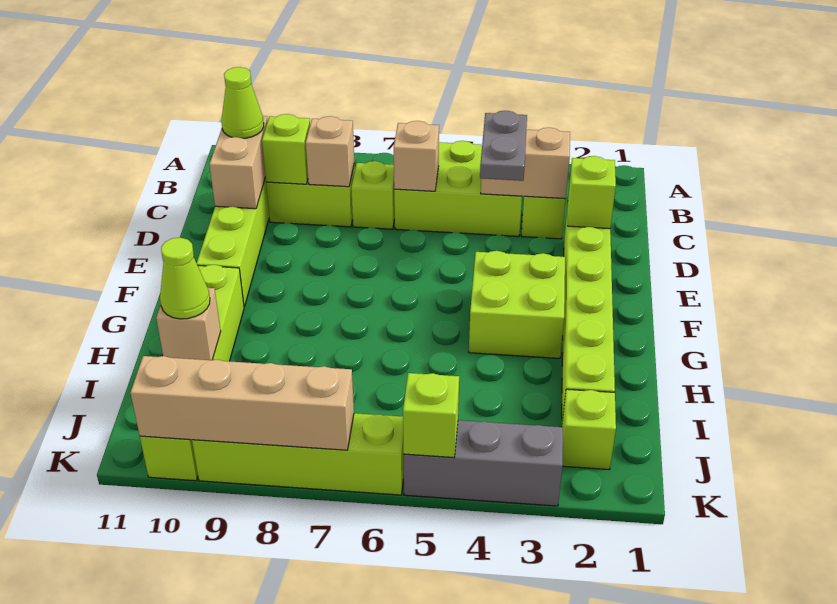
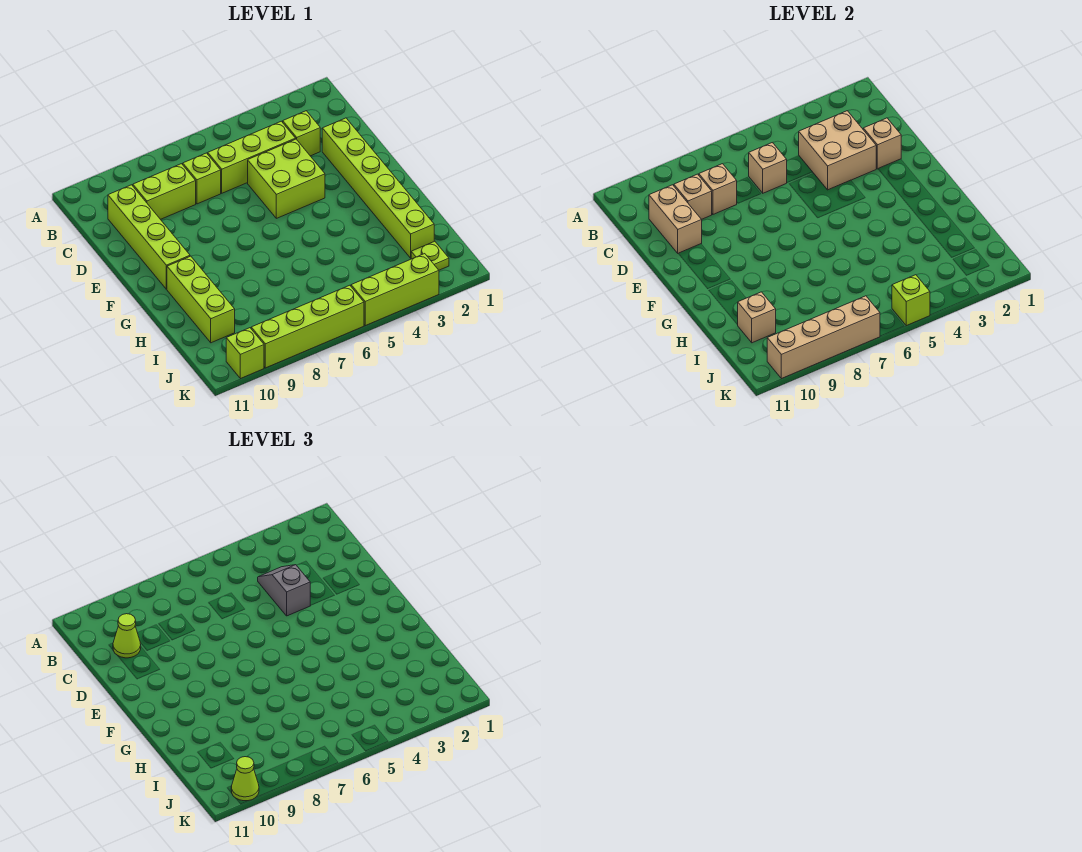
lime 2x3 brick [394,141,522,236] -> lime 1x3 brick [208,121,296,193]
tan 1x2 brick [481,128,570,199] -> tan 2x2 brick [799,111,876,190]
grey 1x2 plate [480,111,527,181] -> grey 1x2 slope [258,565,311,616]
lime 1x1 brick [262,114,310,184] -> tan 1x1 brick [674,174,712,220]
lime 1x1 brick [568,156,616,229] -> tan 1x1 brick [863,118,901,169]
lime 2x2 brick [469,251,565,358] -> lime 2x2 brick moved to [248,139,325,218]
lime 1x1 cone [160,238,210,319] -> lime 1x1 cone moved to [231,757,259,801]
lime 1x1 brick [562,389,616,470] -> lime 1x1 plate [411,241,449,270]
grey 1x3 brick [404,420,563,506] -> lime 1x3 brick [351,254,439,326]

